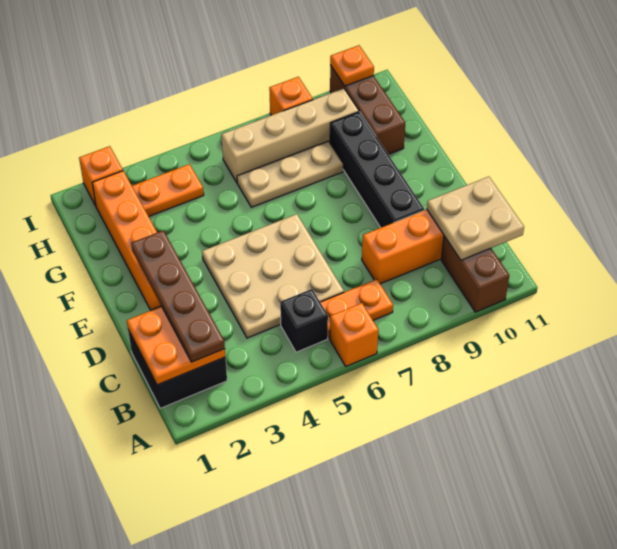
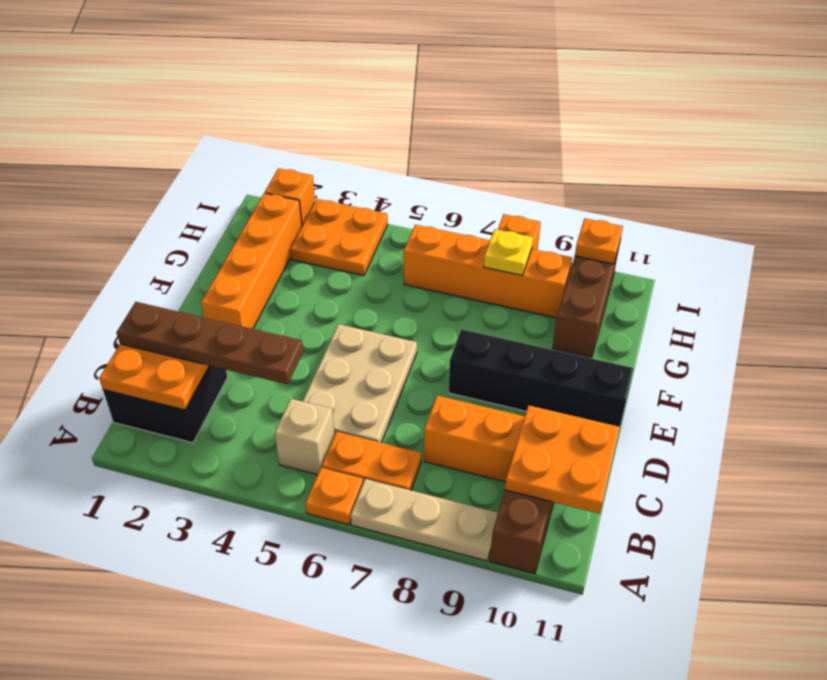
orange 1x1 brick [330,303,378,366] -> orange 1x1 plate [305,468,363,525]
brown 1x4 plate [131,230,225,362] -> brown 1x4 plate turned to [116,302,303,384]
black 1x1 brick [280,289,328,352] -> tan 1x1 brick [275,399,334,475]
tan 2x2 plate [427,177,524,260] -> orange 2x2 plate [505,405,620,514]
tan 3x3 plate [202,214,344,338] -> tan 2x3 plate [303,324,417,443]
black 1x4 brick [330,112,424,228] -> black 1x4 brick turned to [449,329,634,430]
tan 1x3 plate [237,141,343,207] -> tan 1x3 plate moved to [351,479,498,561]
orange 1x2 plate [132,164,204,216] -> orange 2x2 plate [290,199,388,276]
tan 1x4 brick [222,88,359,182] -> orange 1x4 brick [404,225,572,318]
none -> yellow 1x1 plate [484,229,533,275]

